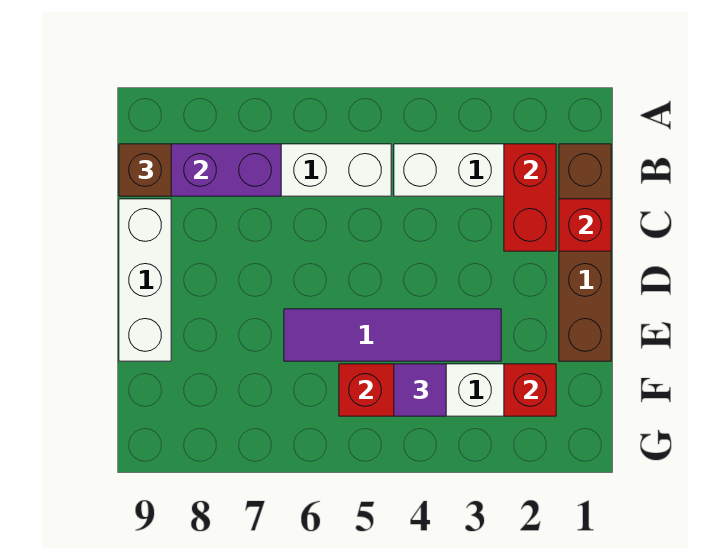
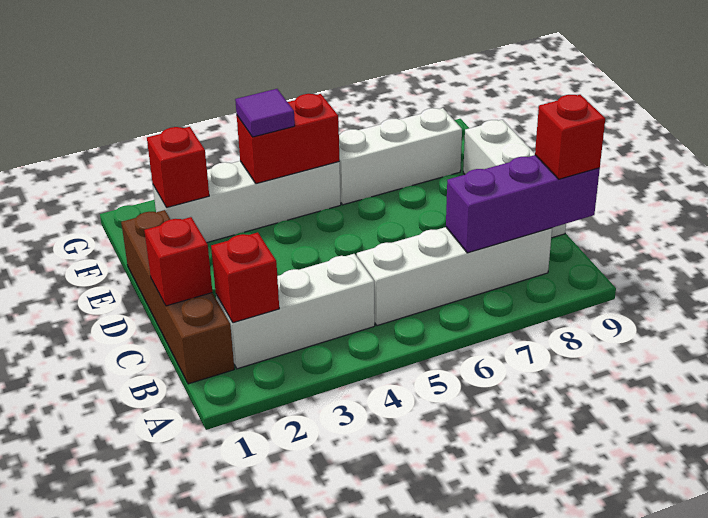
red 1x2 brick [504,144,556,251] -> red 1x1 brick [211,232,279,323]
brown 1x1 brick [119,144,171,196] -> red 1x1 brick [535,95,605,179]
purple 1x4 tile [284,309,501,361] -> none
none -> white 1x3 brick [339,108,462,205]

